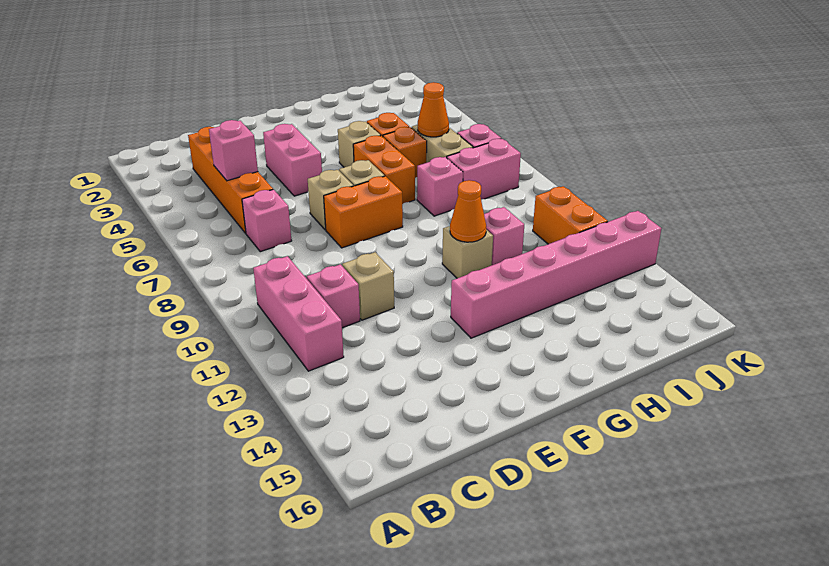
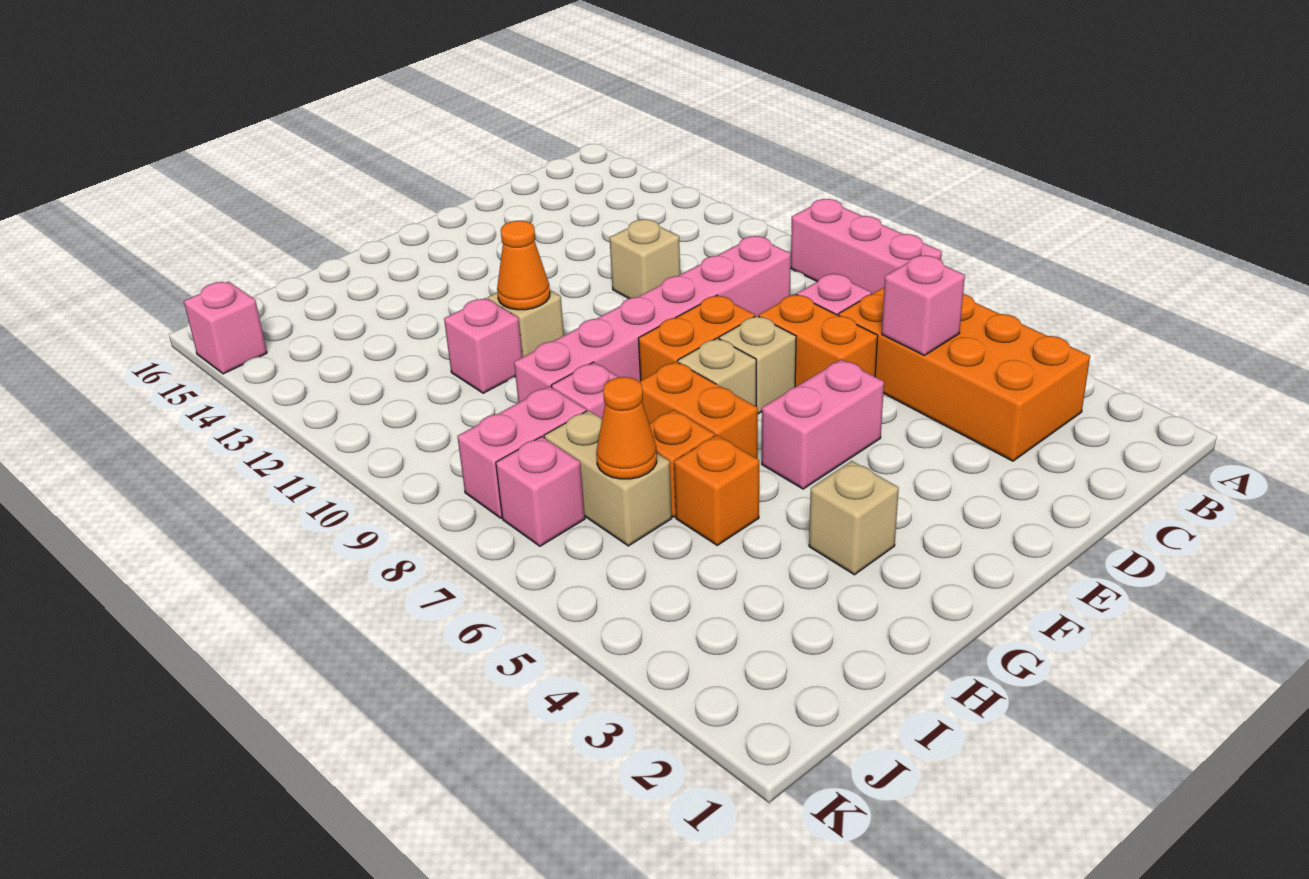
pink 1x3 brick [253,256,344,371] -> pink 1x3 brick moved to [791,199,942,294]
orange 1x4 brick [188,127,273,233] -> orange 2x4 brick [838,287,1090,461]
pink 1x1 brick [307,264,360,328] -> pink 1x1 brick moved to [184,281,267,374]
pink 1x2 brick [263,124,322,196] -> pink 1x2 brick turned to [762,359,884,489]
pink 1x6 brick [451,211,661,338] -> pink 1x6 brick moved to [514,236,791,403]
tan 1x1 brick [338,121,381,167] -> tan 1x1 brick moved to [809,461,899,575]
orange 1x2 brick [533,186,608,244] -> orange 1x2 brick moved to [759,294,878,387]

